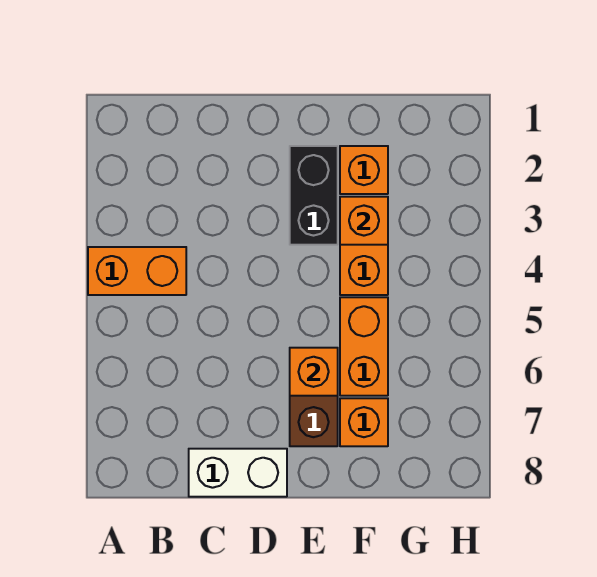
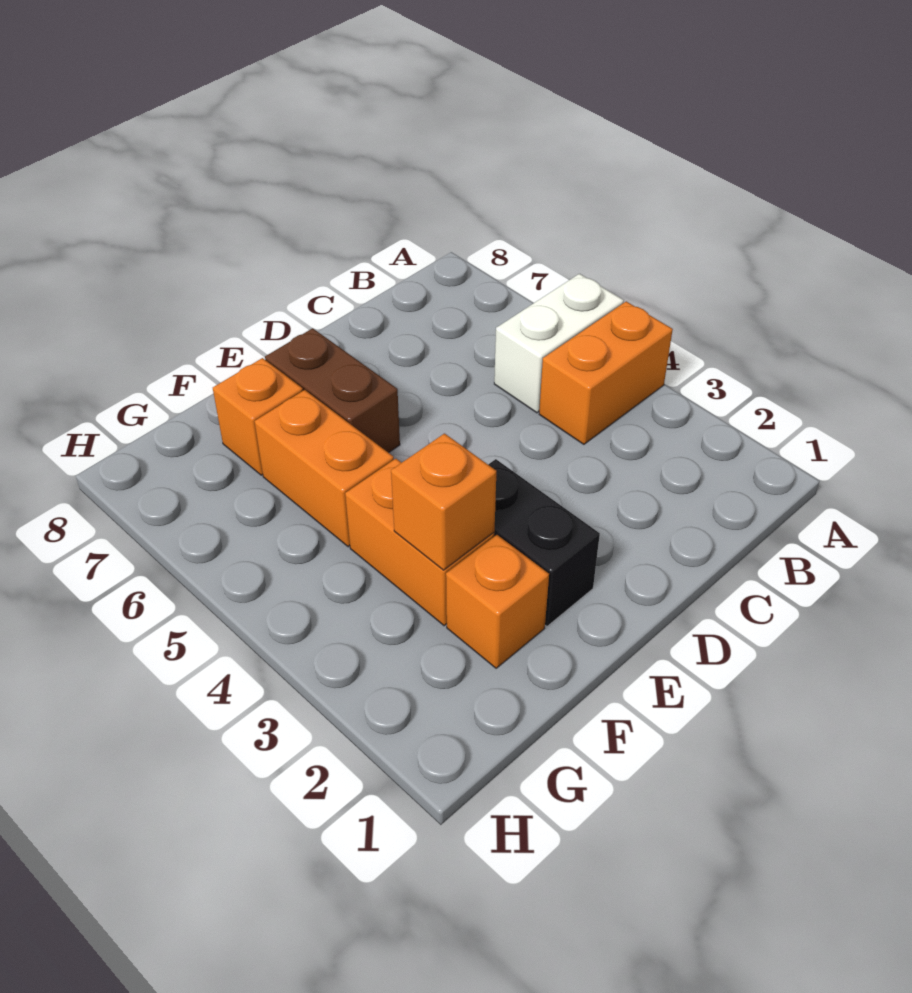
white 1x2 brick [189,449,287,497] -> white 1x2 brick moved to [494,274,624,413]
orange 1x1 brick [290,348,338,396] -> none

